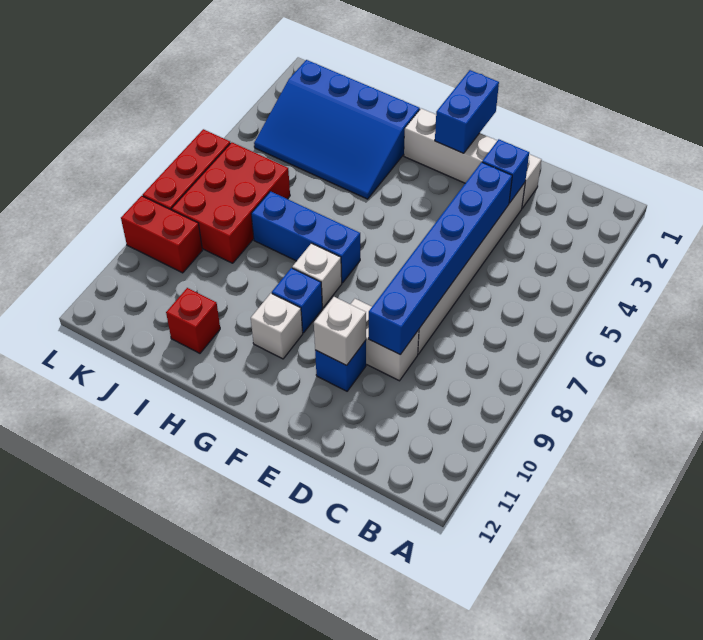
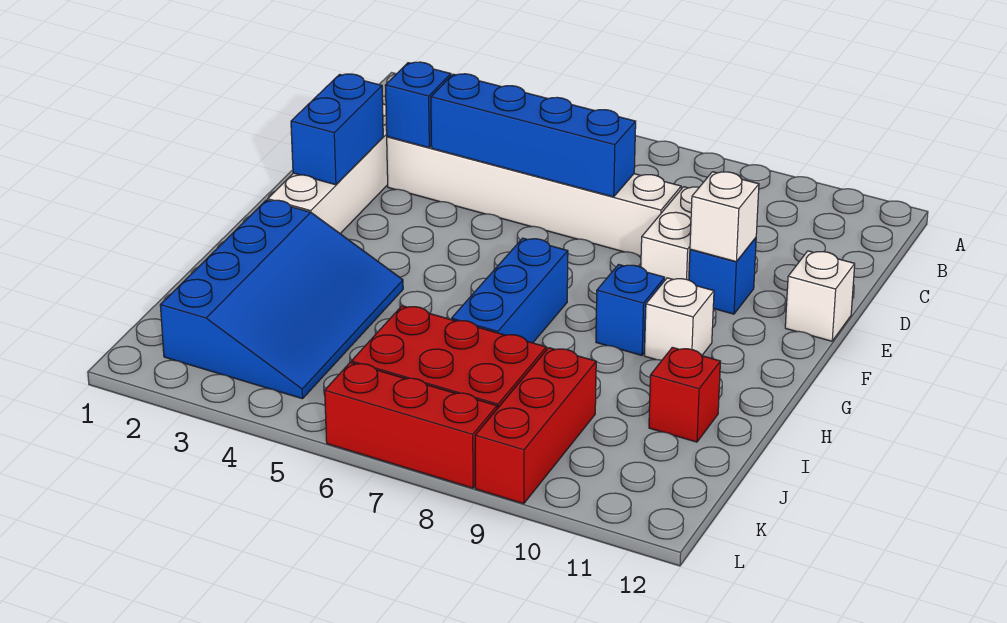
blue 1x6 brick [369,162,512,355] -> blue 1x4 brick [431,74,636,197]
blue 1x2 brick [435,70,499,153] -> blue 1x2 brick turned to [291,74,383,185]
white 1x1 brick [292,243,342,307] -> white 1x1 brick moved to [785,251,855,341]
red 1x2 brick [121,196,202,273] -> red 1x3 brick [475,348,596,504]

